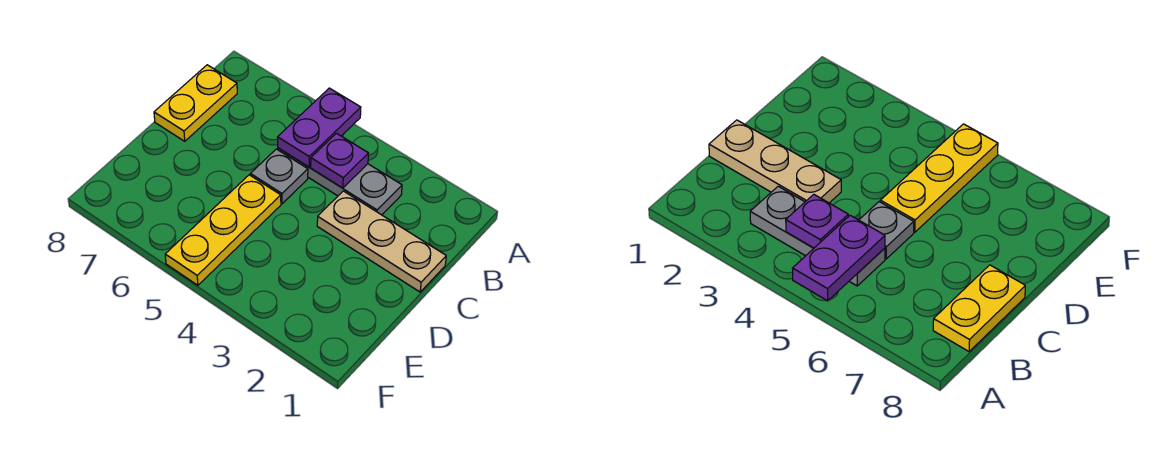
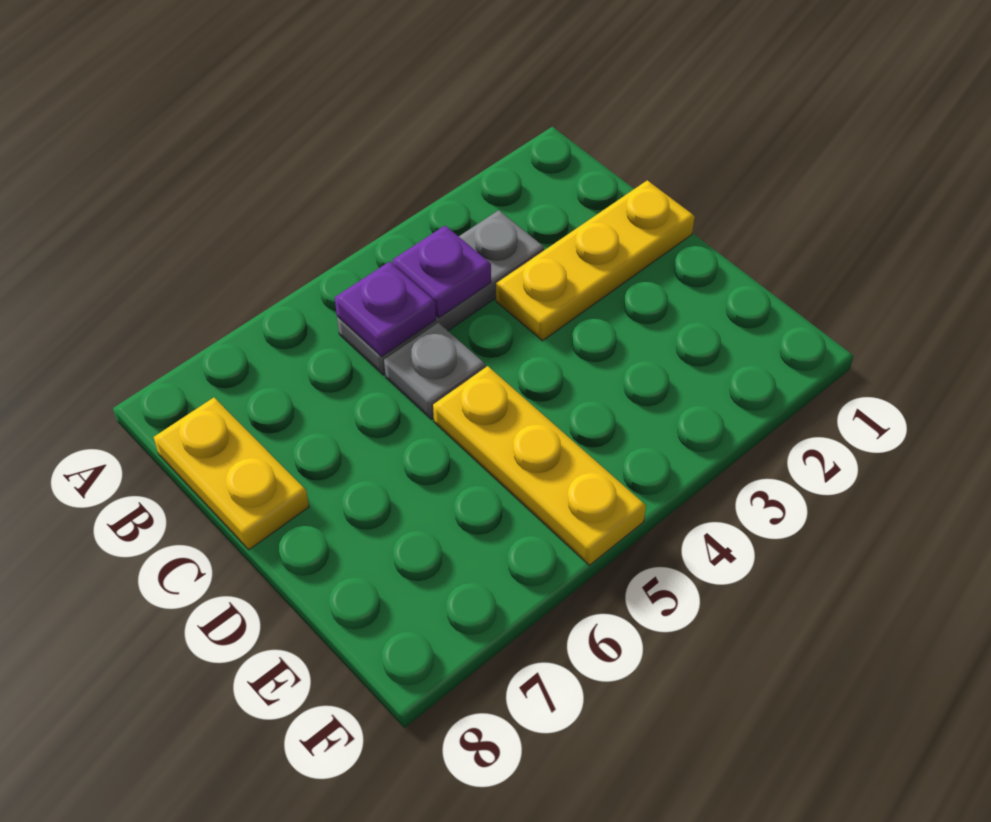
purple 1x2 plate [278,88,361,167] -> purple 1x1 plate [335,262,436,356]
tan 1x3 plate [317,191,446,292] -> yellow 1x3 plate [496,180,695,341]

